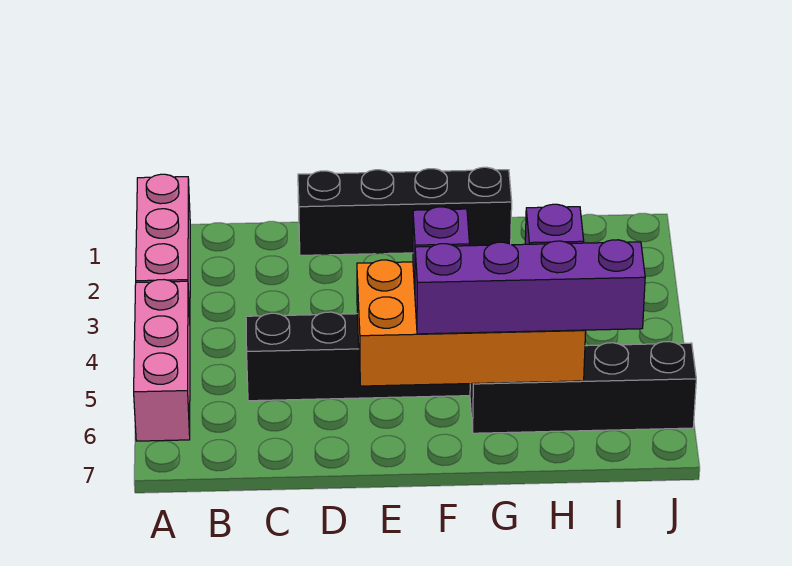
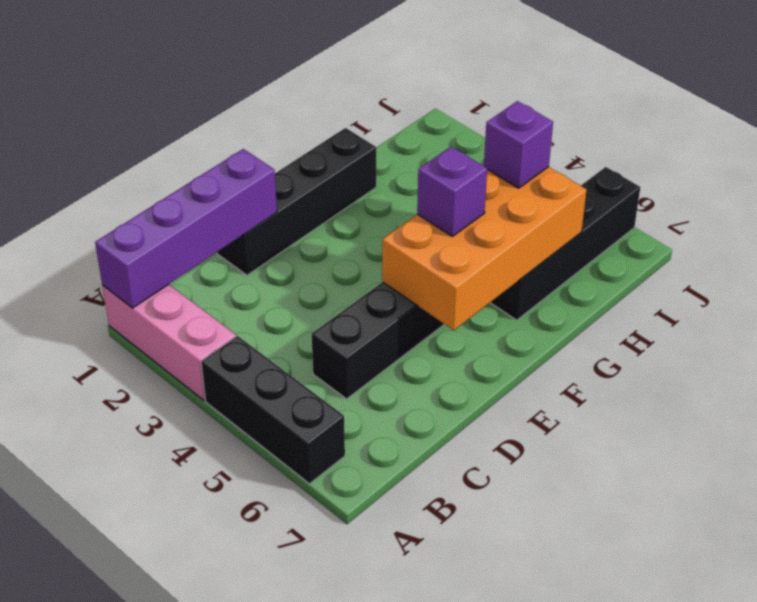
pink 1x3 brick [134,280,190,441] -> black 1x3 brick [201,336,345,484]
purple 1x4 brick [415,240,645,334] -> purple 1x4 brick moved to [95,149,277,308]

